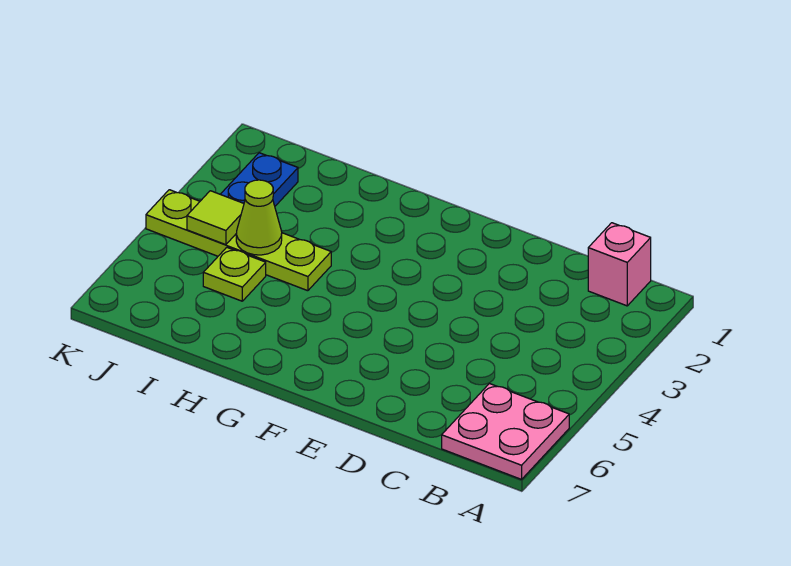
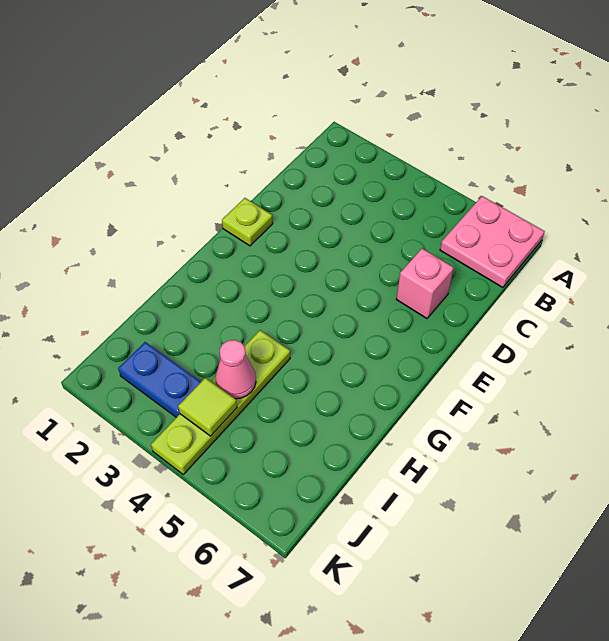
pink 1x1 brick [588,223,651,306] -> pink 1x1 brick moved to [396,249,454,318]
lime 1x1 cone [236,180,282,255] -> pink 1x1 cone [216,340,256,399]
lime 1x1 plate [203,247,266,301] -> lime 1x1 plate moved to [222,198,273,246]

